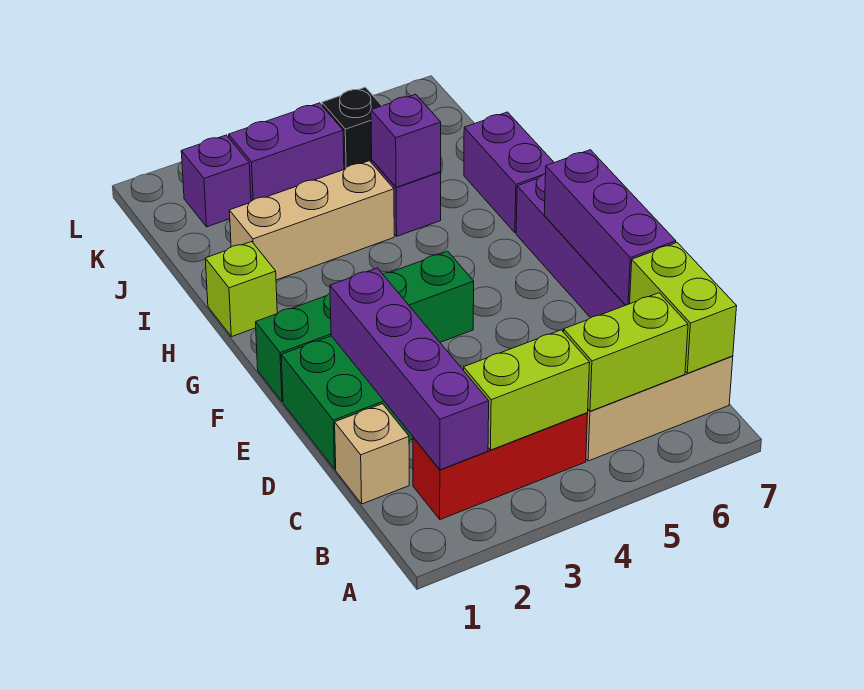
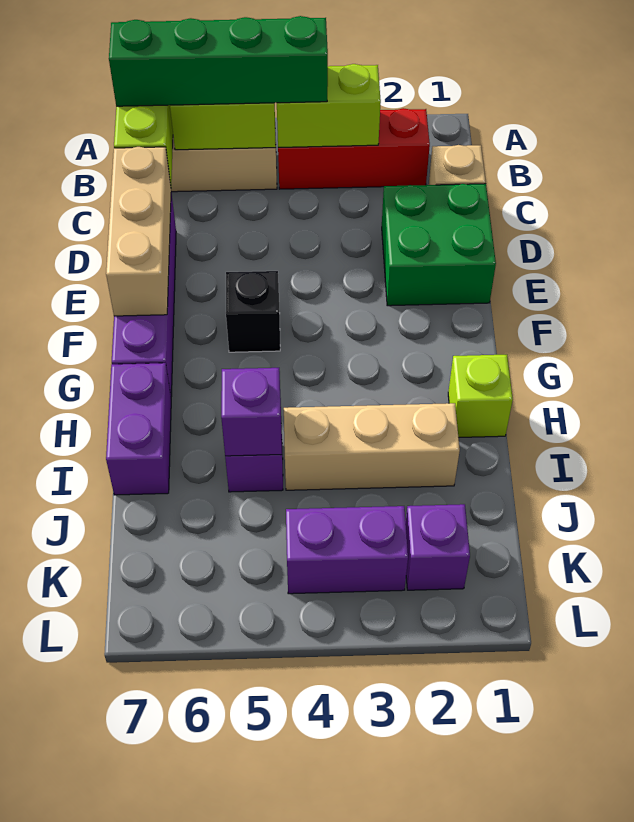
purple 1x4 brick [330,268,489,470] -> none
purple 1x3 brick [544,150,676,305] -> tan 1x3 brick [106,147,171,316]
green 1x4 brick [256,251,474,402] -> green 1x4 brick moved to [109,16,328,106]
black 1x1 brick [322,87,382,169] -> black 1x1 brick moved to [226,271,280,352]

